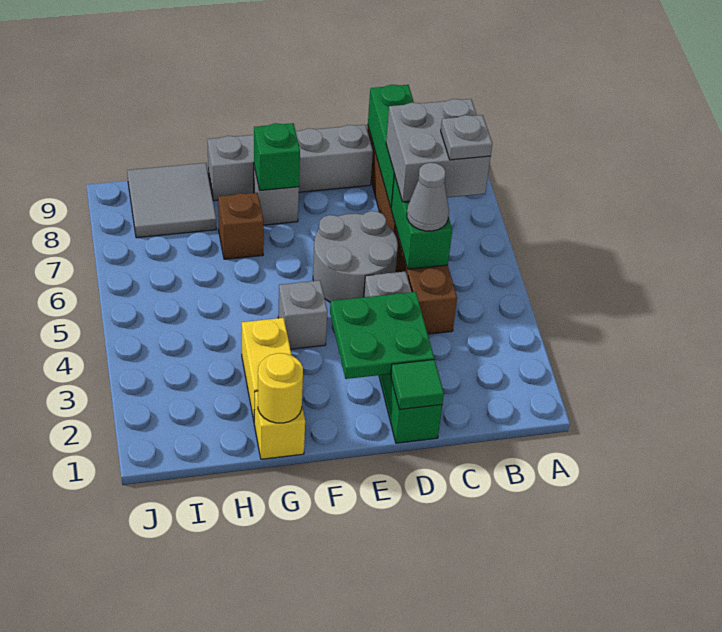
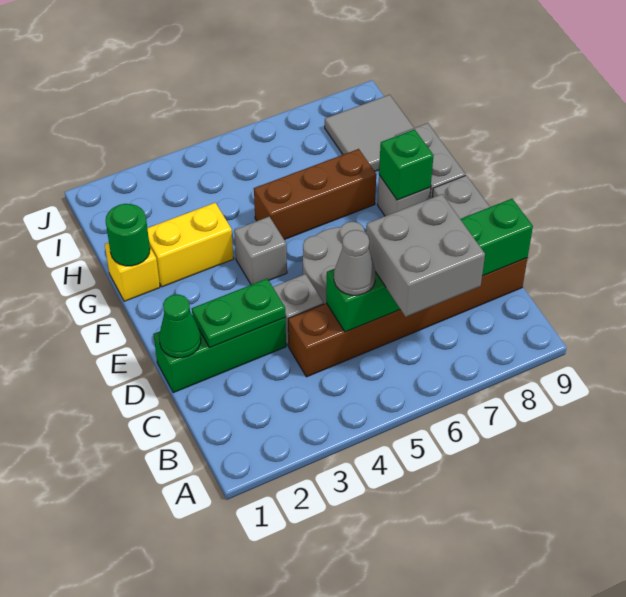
grey 1x1 plate [441,115,492,160] -> none
green 1x1 tile [391,360,444,410] -> green 1x1 cone [159,294,201,358]
green 2x2 plate [330,292,434,379] -> green 1x2 plate [192,279,285,348]
yellow 1x1 round brick [258,353,303,423] -> green 1x1 round brick [106,204,150,266]
brown 1x1 brick [218,193,264,259] -> brown 1x3 brick [254,149,376,240]

